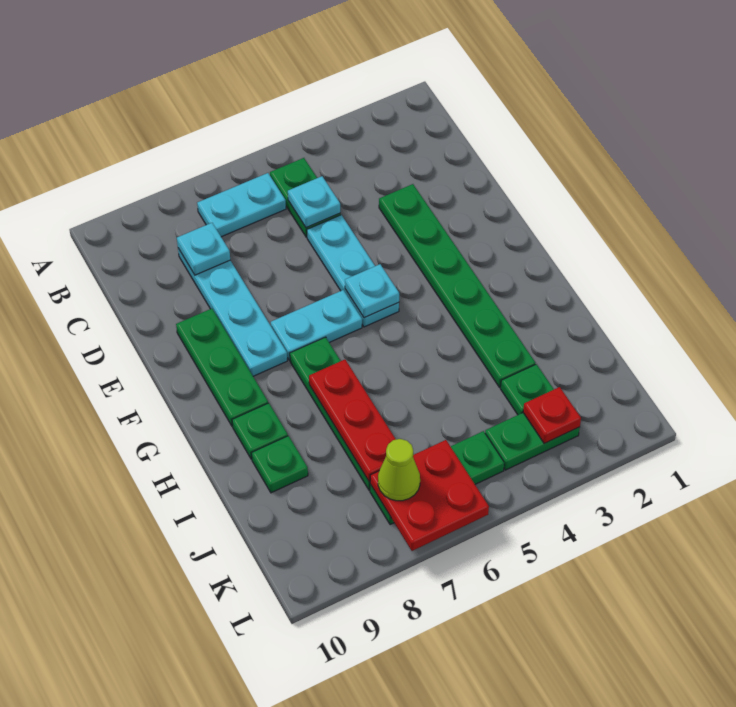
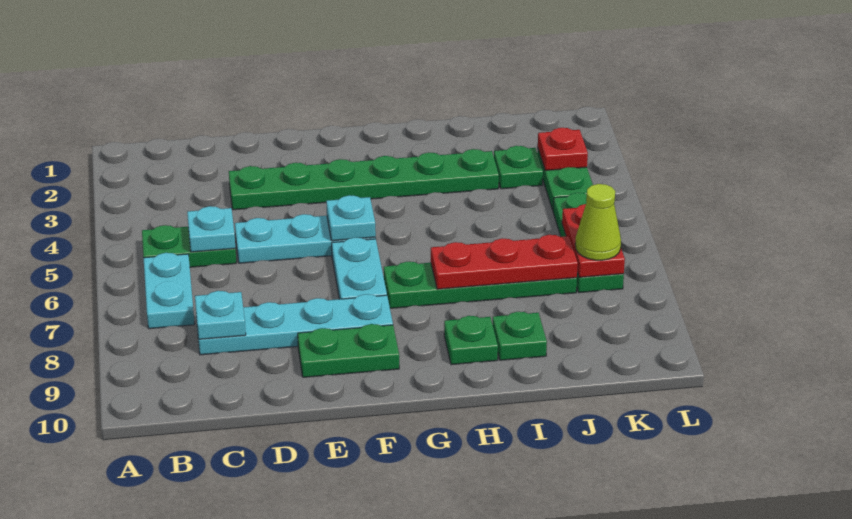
green 1x3 plate [176,309,268,426] -> green 1x2 plate [298,324,399,377]
red 2x2 plate [370,440,489,551] -> red 1x2 plate [562,204,625,277]

